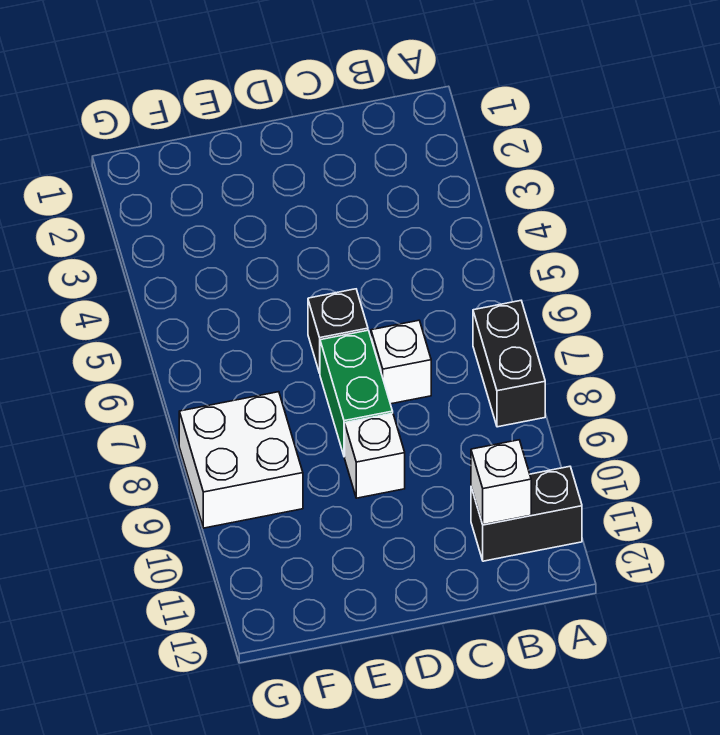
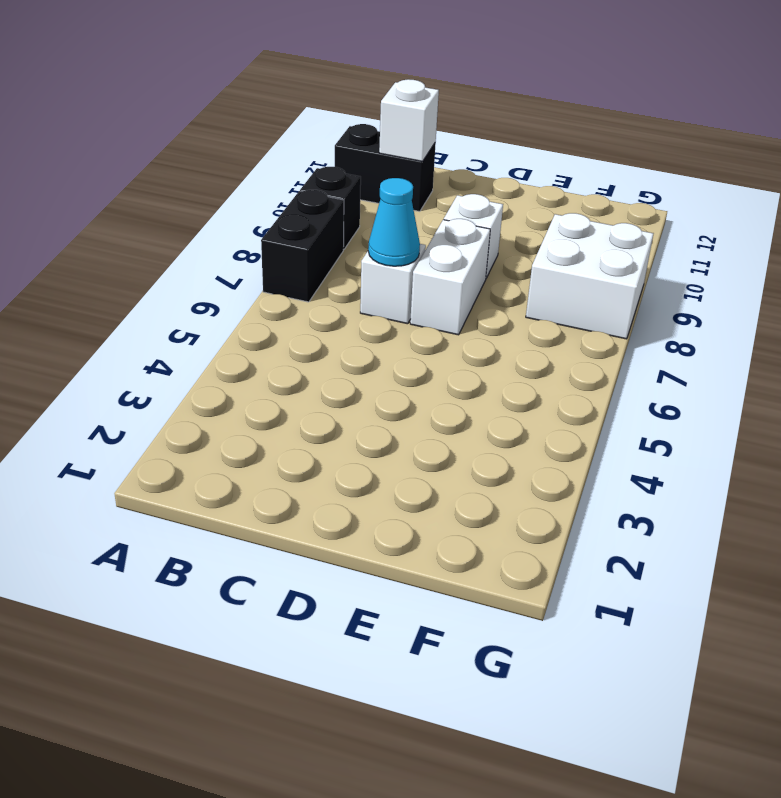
none -> cyan 1x1 cone [368,178,420,266]
black 1x1 brick [308,289,368,373] -> black 1x1 brick moved to [300,167,361,249]
green 1x2 brick [320,330,393,457] -> white 1x2 brick [410,219,490,335]

